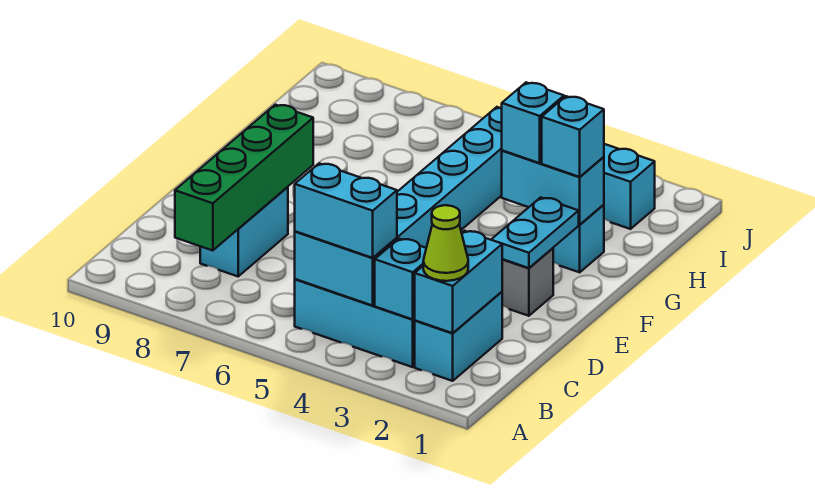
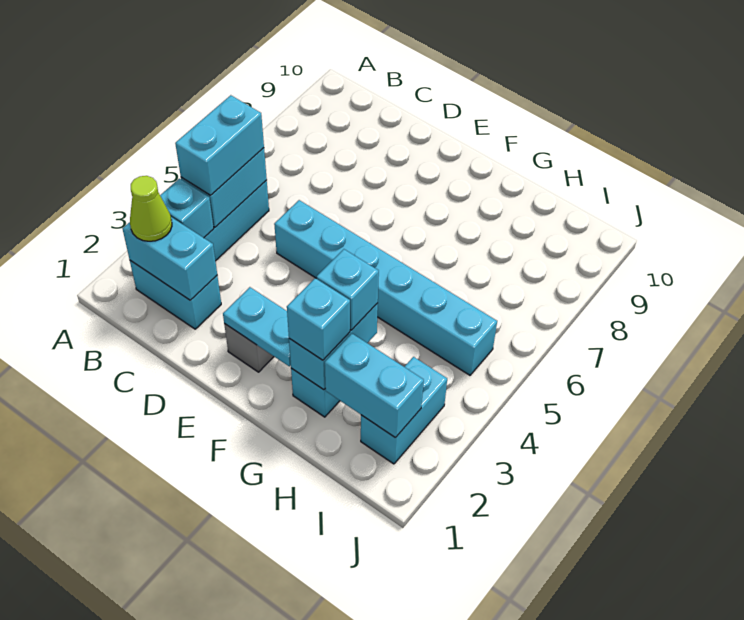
green 1x4 brick [175,105,313,251] -> none
cyan 1x2 brick [200,187,288,276] -> cyan 1x2 brick moved to [325,334,424,438]

